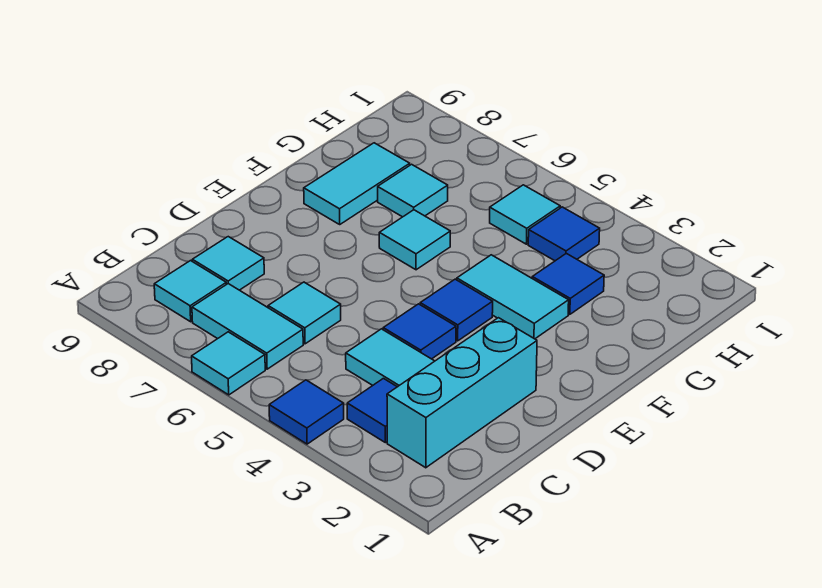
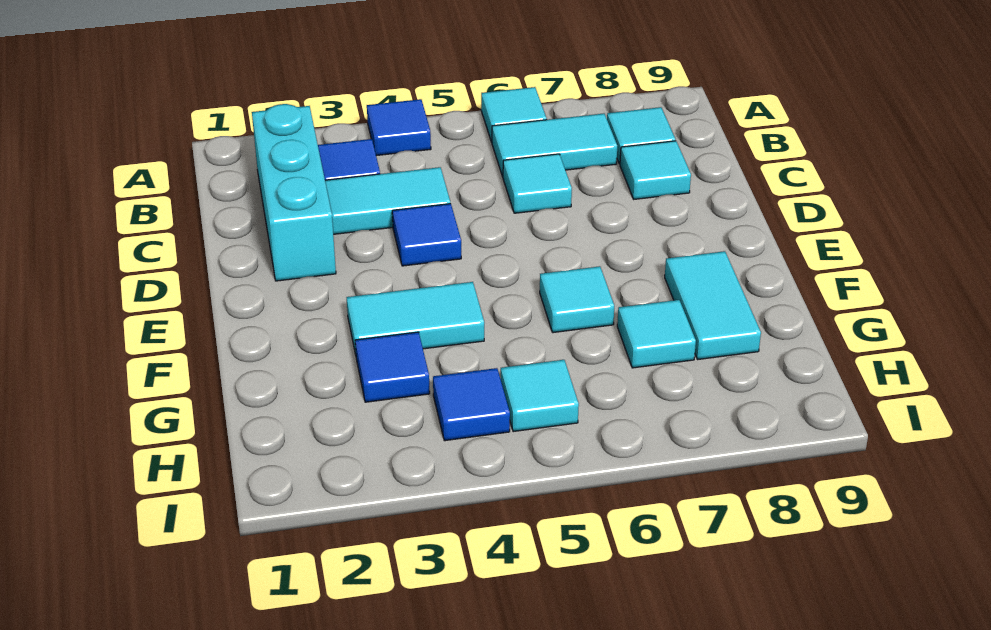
blue 1x1 tile [420,279,493,341] -> none

